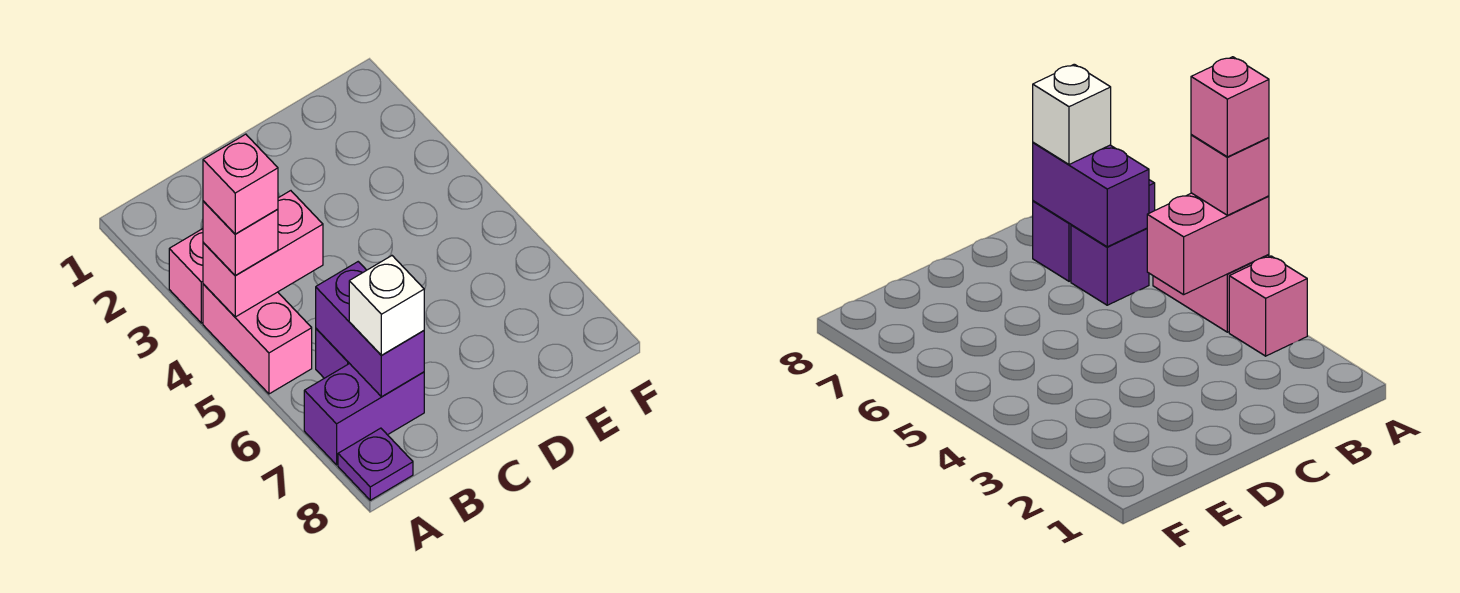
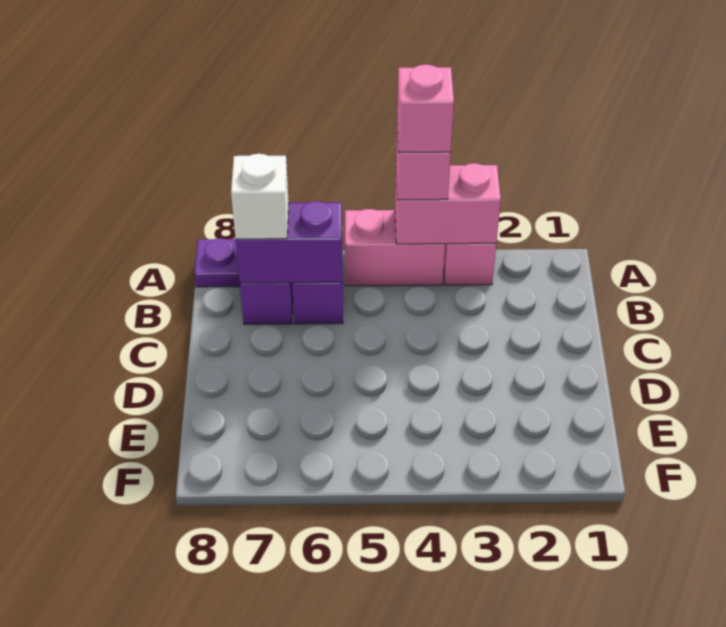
pink 1x2 brick [203,191,323,317] -> pink 1x2 brick turned to [395,163,501,244]

